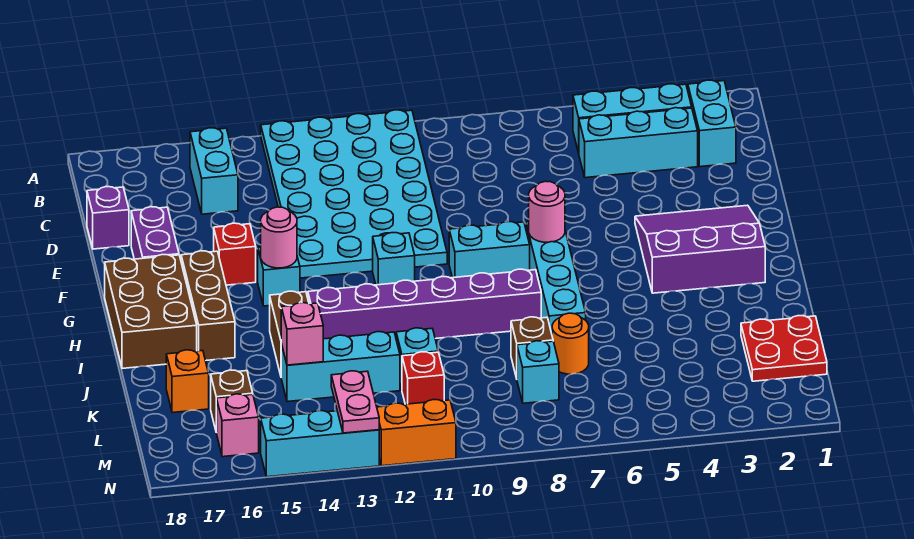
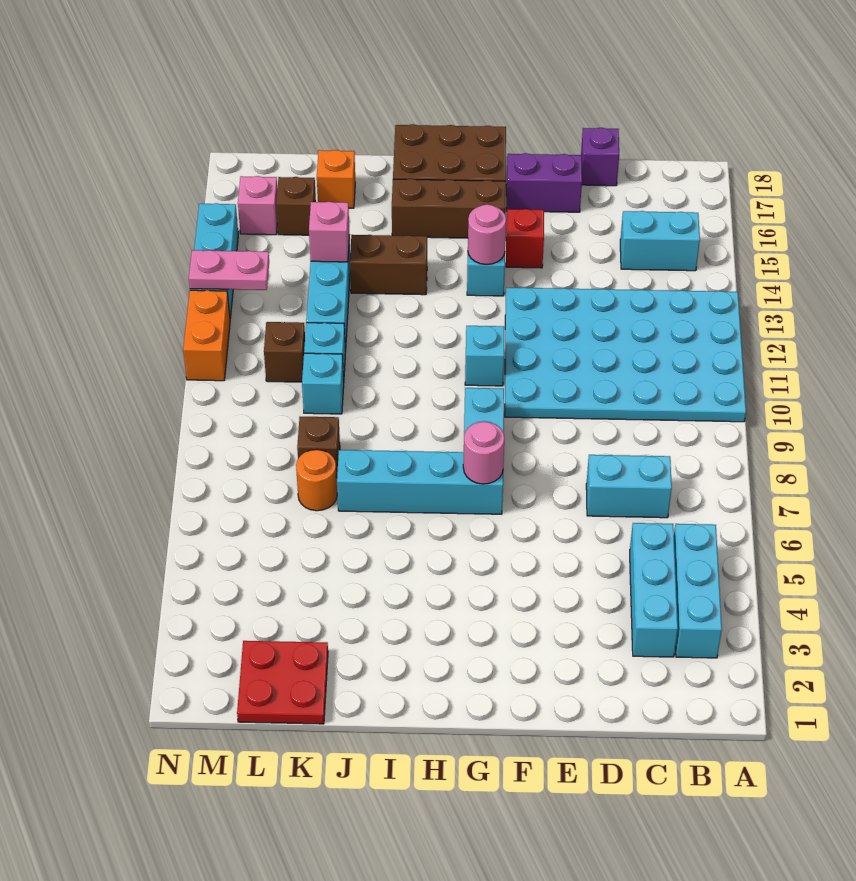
cyan 1x2 brick [688,80,736,167] -> cyan 1x2 brick moved to [586,455,672,518]
purple 3x3 slope [635,205,765,293] -> none
purple 1x6 brick [308,269,541,339] -> none
cyan 1x1 brick [517,341,559,403] -> cyan 1x1 brick moved to [302,353,344,414]
red 1x1 brick [402,352,444,404] -> brown 1x1 brick [264,322,305,382]

